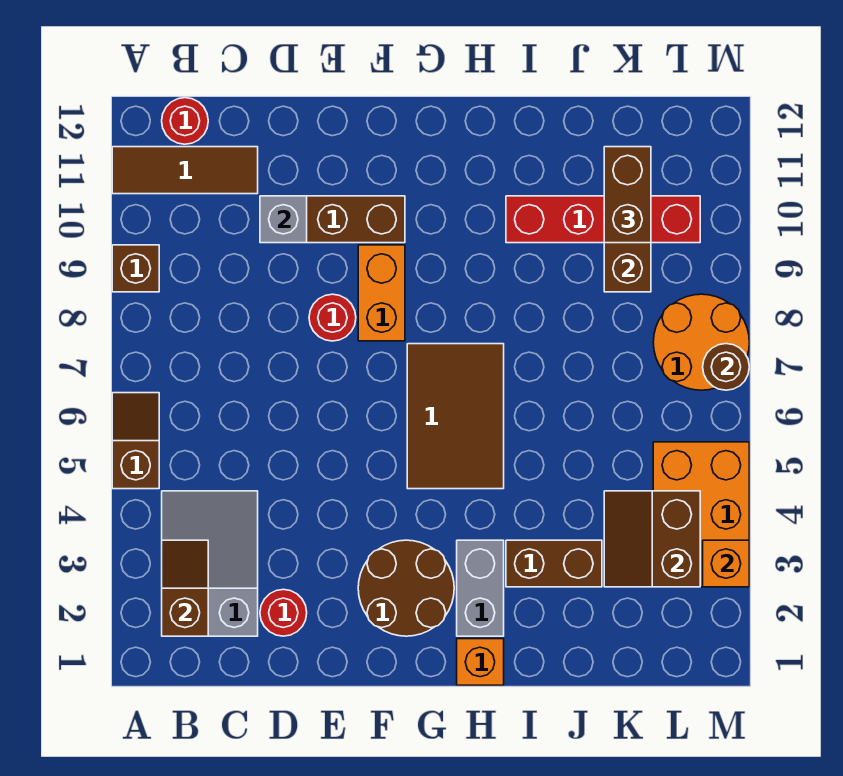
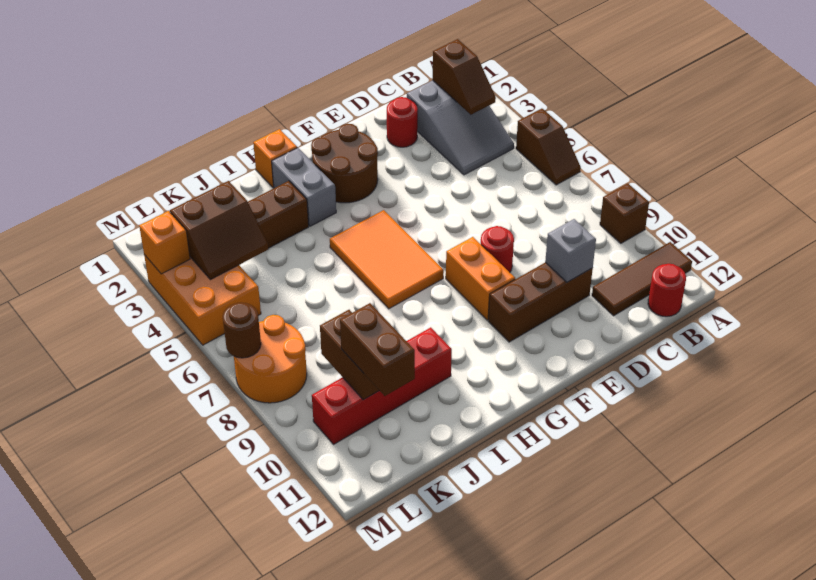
brown 2x3 tile [407,344,504,489] -> orange 2x3 tile [330,210,444,309]
brown 2x2 slope [604,491,700,587] -> brown 2x2 slope turned to [170,181,268,280]

